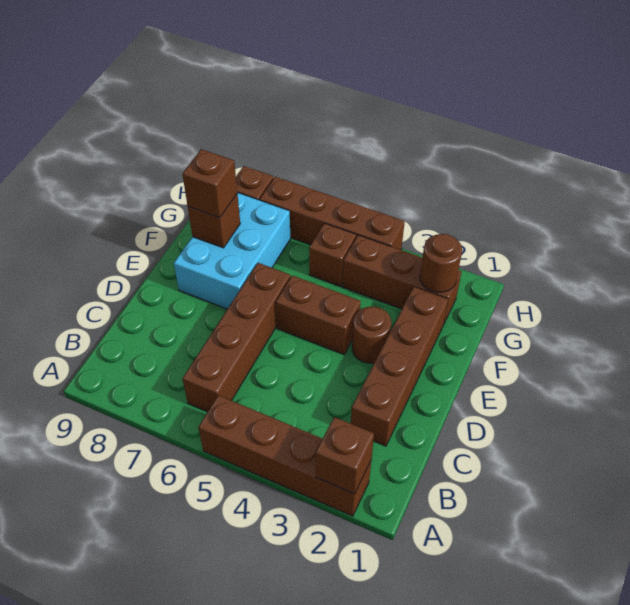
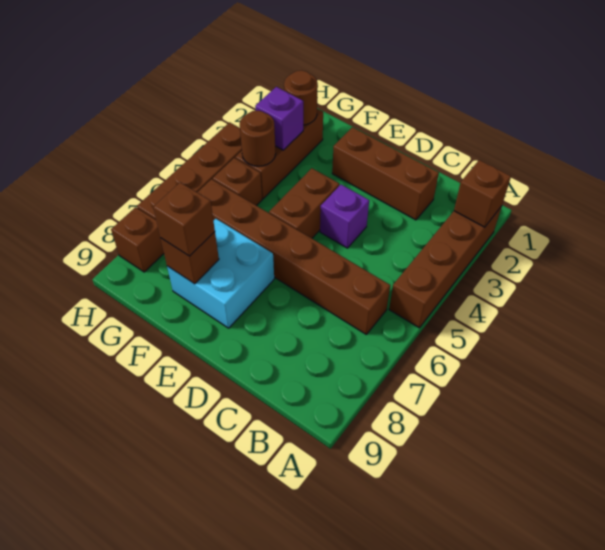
brown 1x4 brick [183,263,290,412] -> brown 1x6 brick [197,179,390,334]
brown 1x4 brick [351,287,448,446] -> brown 1x3 brick [332,127,439,220]
none -> purple 1x1 brick [320,185,369,248]
brown 1x1 round brick [352,307,391,363] -> brown 1x1 round brick moved to [240,111,276,166]
cyan 2x3 brick [174,193,291,309] -> cyan 2x2 brick [167,219,274,328]
none -> purple 1x1 brick [255,87,303,150]

